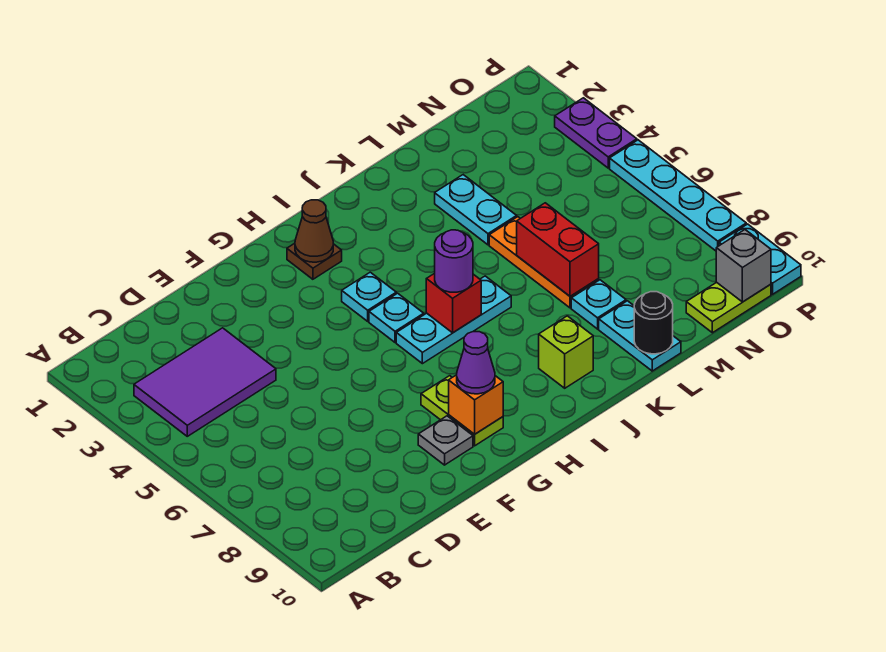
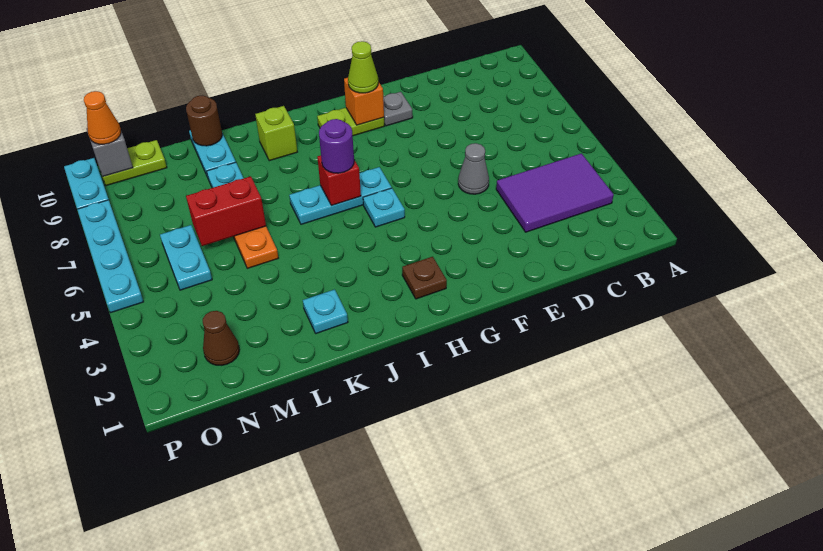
none -> grey 1x1 cone [458,143,489,194]
lime 1x2 plate [421,376,503,446] -> lime 1x2 plate turned to [317,108,384,136]
purple 1x1 cone [457,332,495,394] -> lime 1x1 cone [348,41,378,93]
brown 1x1 cone [295,200,333,262] -> brown 1x1 cone moved to [203,311,240,365]
cyan 1x1 plate [342,272,396,321] -> cyan 1x1 plate moved to [303,289,348,333]
cyan 1x2 plate [435,175,517,245] -> cyan 1x2 plate moved to [160,225,212,290]
red 1x2 brick [517,203,599,296] -> red 1x2 brick turned to [186,176,266,246]
black 1x1 round brick [634,292,673,354] -> brown 1x1 round brick [186,96,222,146]
none -> orange 1x1 cone [84,91,121,144]
purple 1x2 plate [555,98,637,168] -> none

